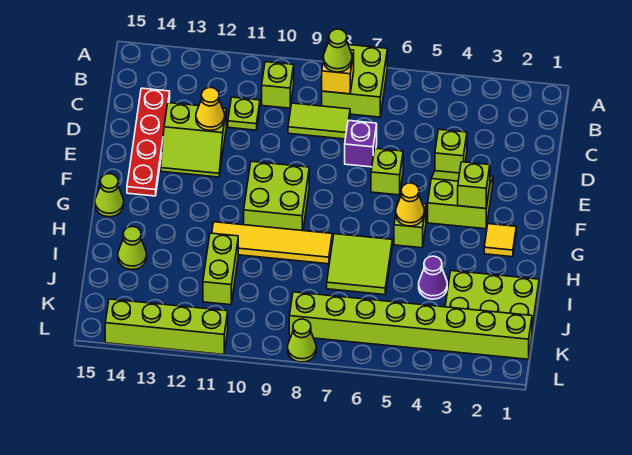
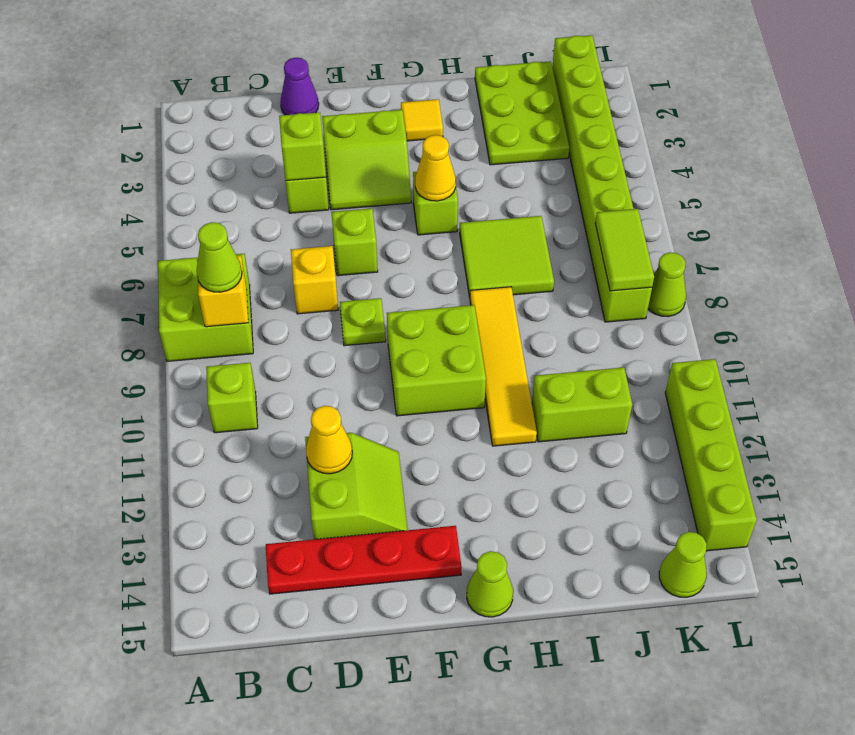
lime 1x2 tile [288,103,350,139] -> lime 1x2 tile moved to [595,209,654,291]
lime 1x1 plate [228,97,260,130] -> lime 1x1 plate moved to [340,298,386,346]
purple 1x1 brick [345,120,377,167] -> yellow 1x1 brick [291,246,338,314]
lime 2x2 slope [428,171,493,229] -> lime 2x2 slope turned to [322,110,411,210]
lime 1x1 brick [458,162,490,208] -> lime 1x1 brick moved to [279,112,326,181]
purple 1x1 cone [419,256,447,299] -> purple 1x1 cone moved to [281,58,319,115]
lime 1x1 cone [118,227,147,270] -> lime 1x1 cone moved to [659,532,707,597]

